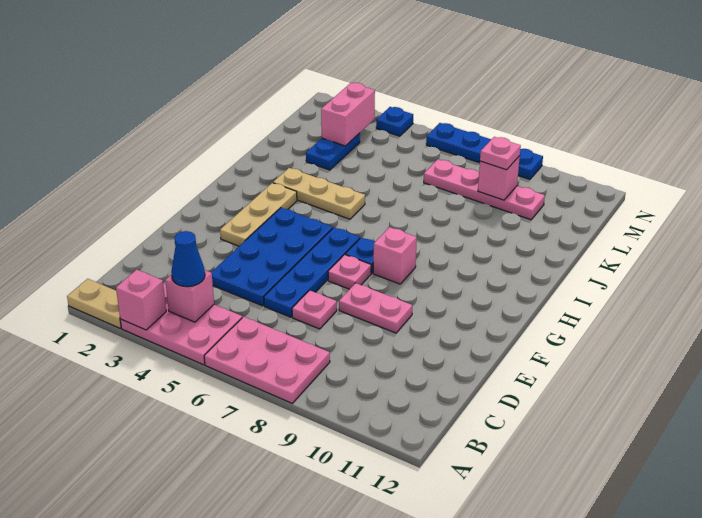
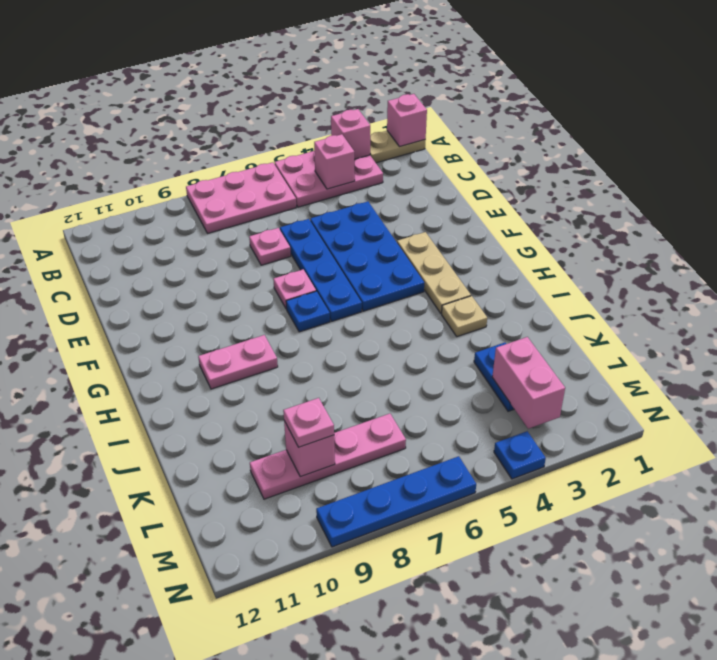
blue 1x1 cone [171,231,205,287] -> none
pink 1x2 plate [339,283,412,333] -> pink 1x2 plate moved to [198,335,278,389]
pink 1x1 brick [373,227,417,284] -> pink 1x1 brick moved to [387,94,427,147]
tan 1x3 plate [273,168,365,219] -> tan 1x1 plate [442,296,487,337]

